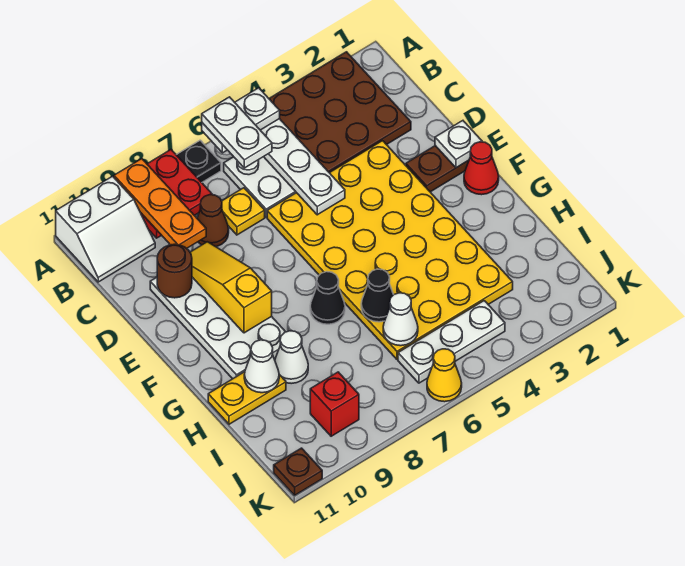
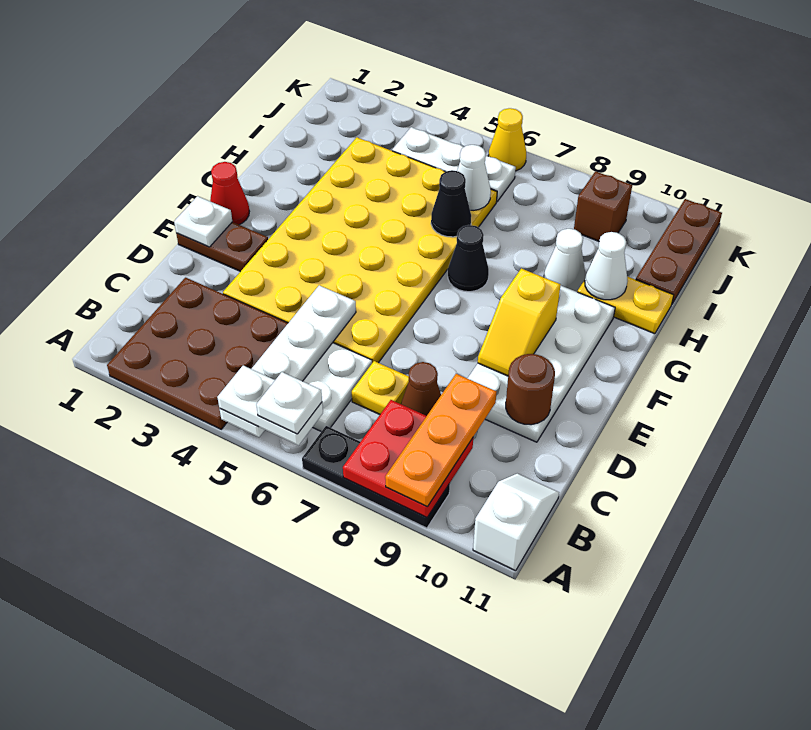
white 1x2 plate [202,97,272,168] -> white 1x1 plate [256,372,322,434]
white 2x2 slope [56,176,155,282] -> white 1x2 slope [473,473,559,571]
yellow 1x3 slope [190,242,272,333] -> yellow 1x2 slope [478,268,561,376]
red 1x1 brick [310,372,359,436] -> brown 1x1 brick [574,171,632,241]
brown 1x1 plate [274,448,322,495] -> brown 1x3 plate [636,199,722,304]

